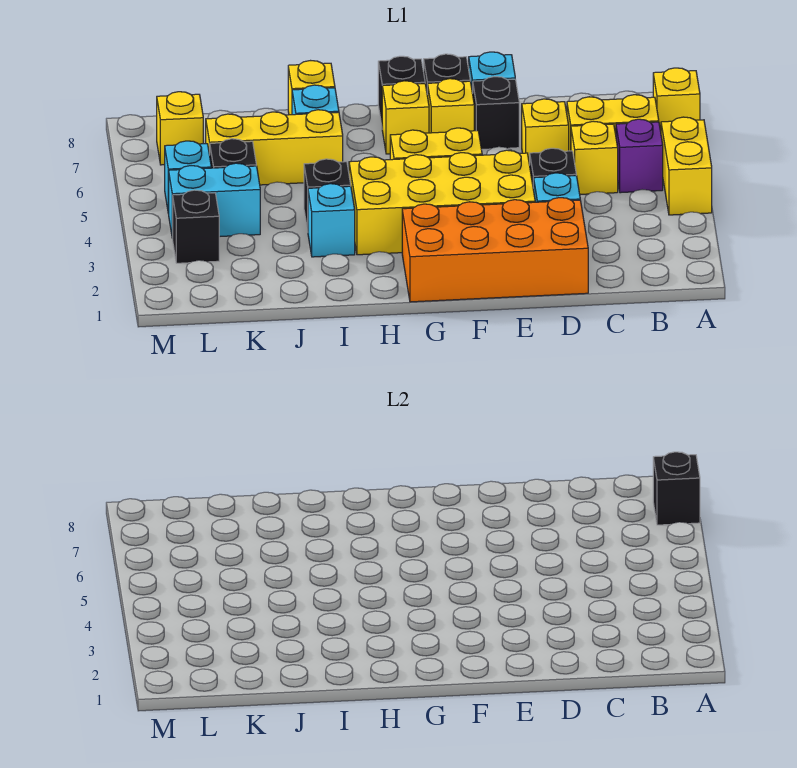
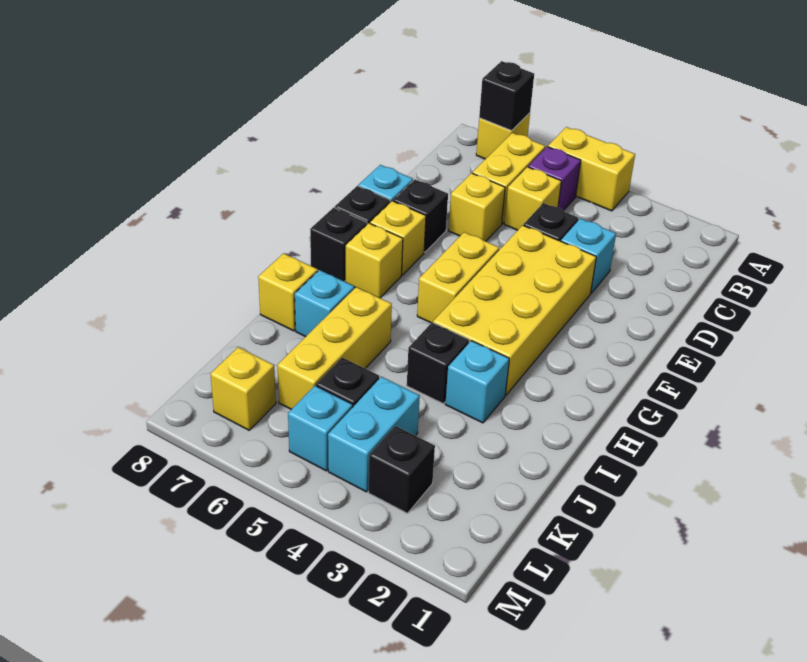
orange 2x4 brick [402,198,588,302] -> none

